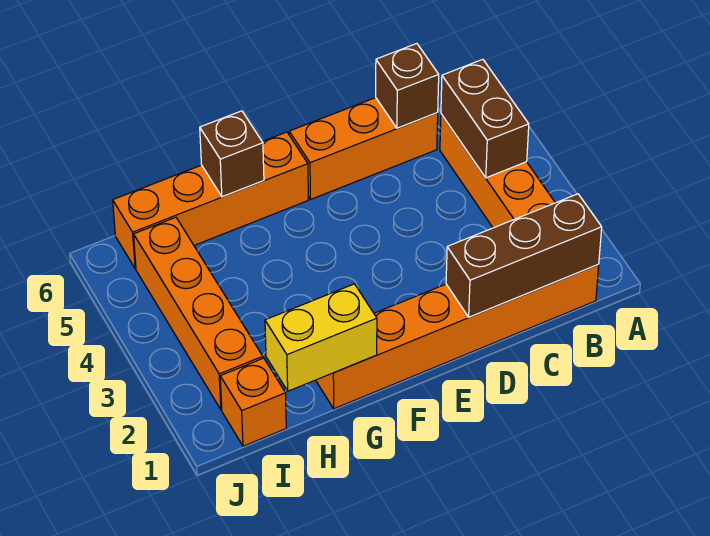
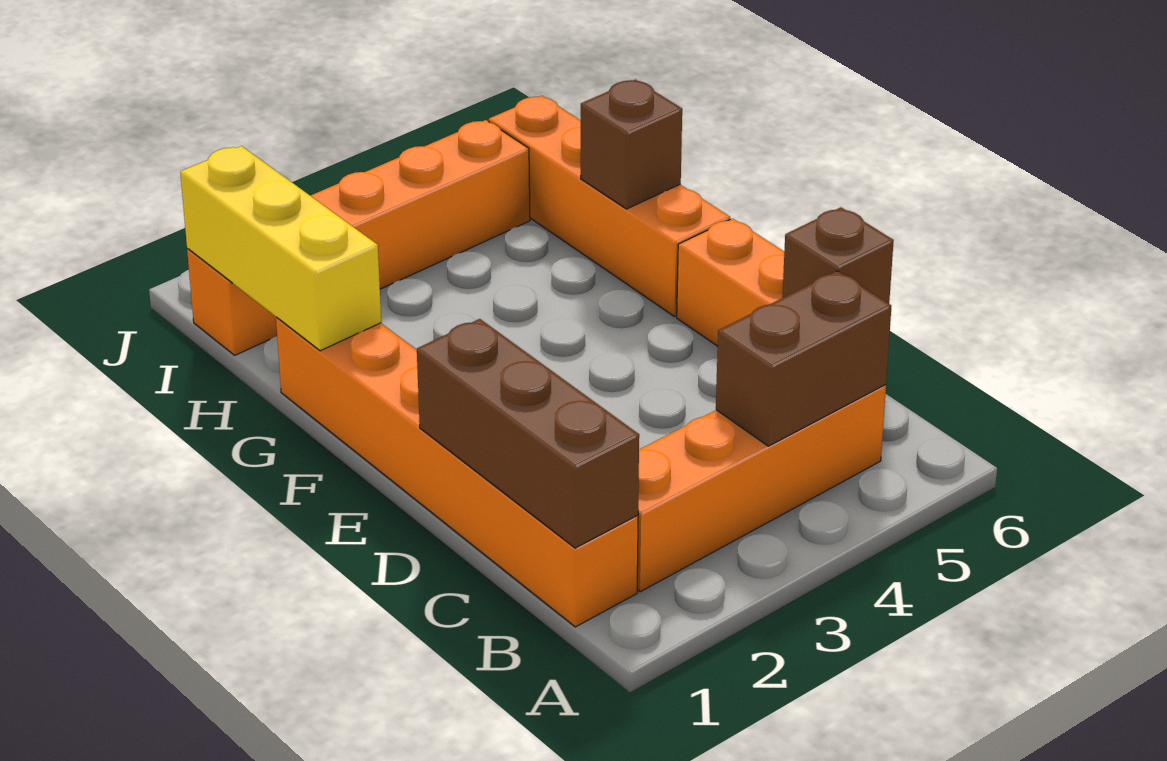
yellow 1x2 brick [265,284,377,391] -> yellow 1x3 brick [180,146,381,351]

